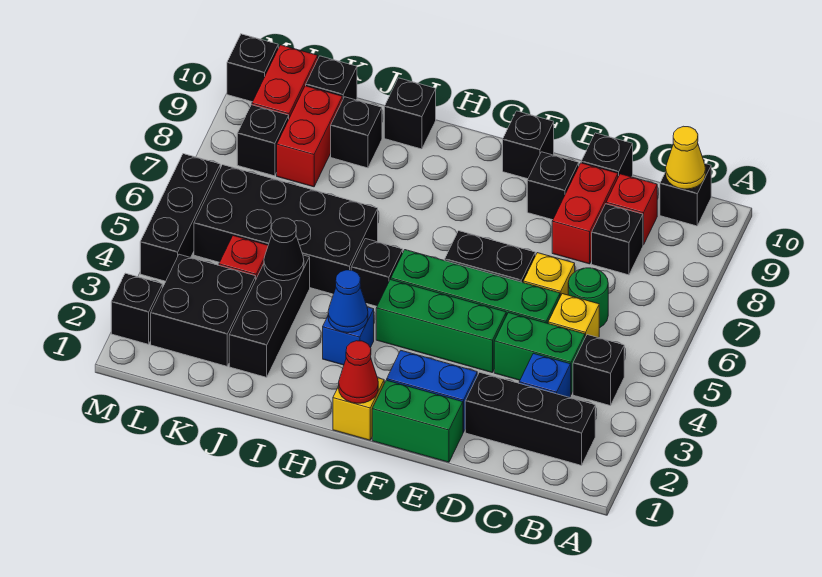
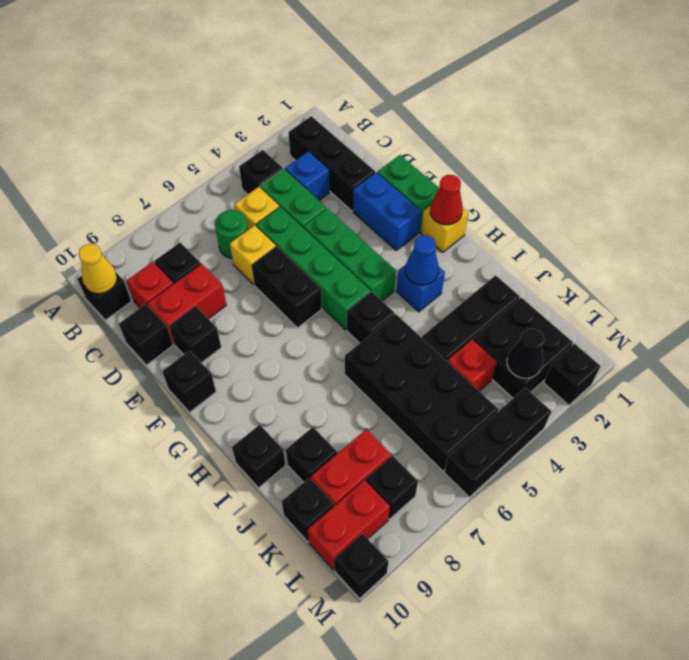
black 1x1 cone [264,218,304,281] -> black 1x1 cone moved to [507,329,544,378]

